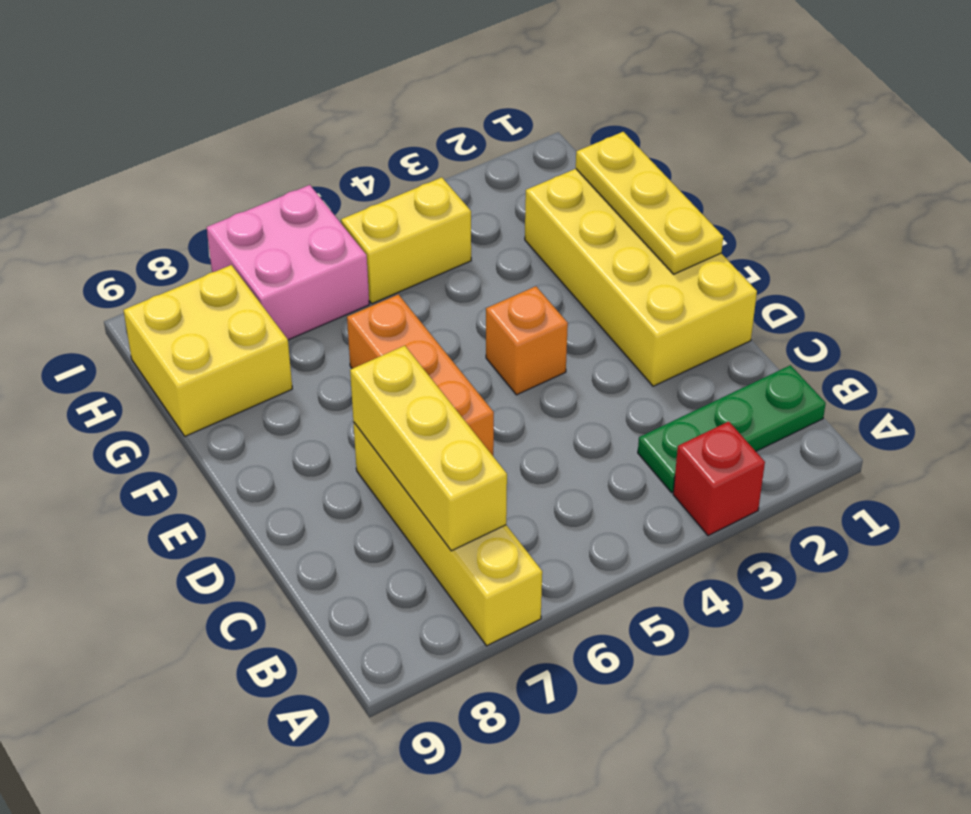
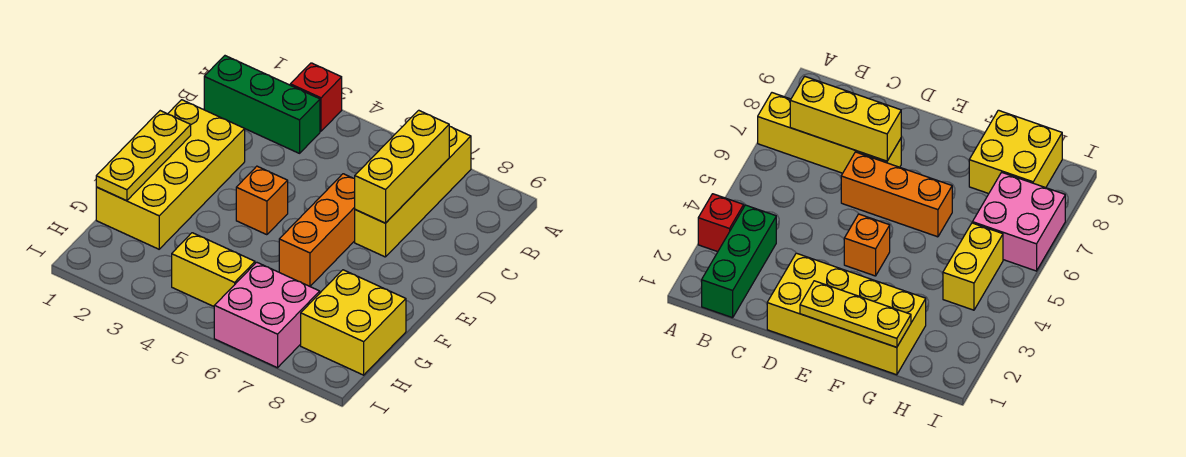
green 1x3 plate [638,365,826,492] -> green 1x3 brick [204,56,320,153]

